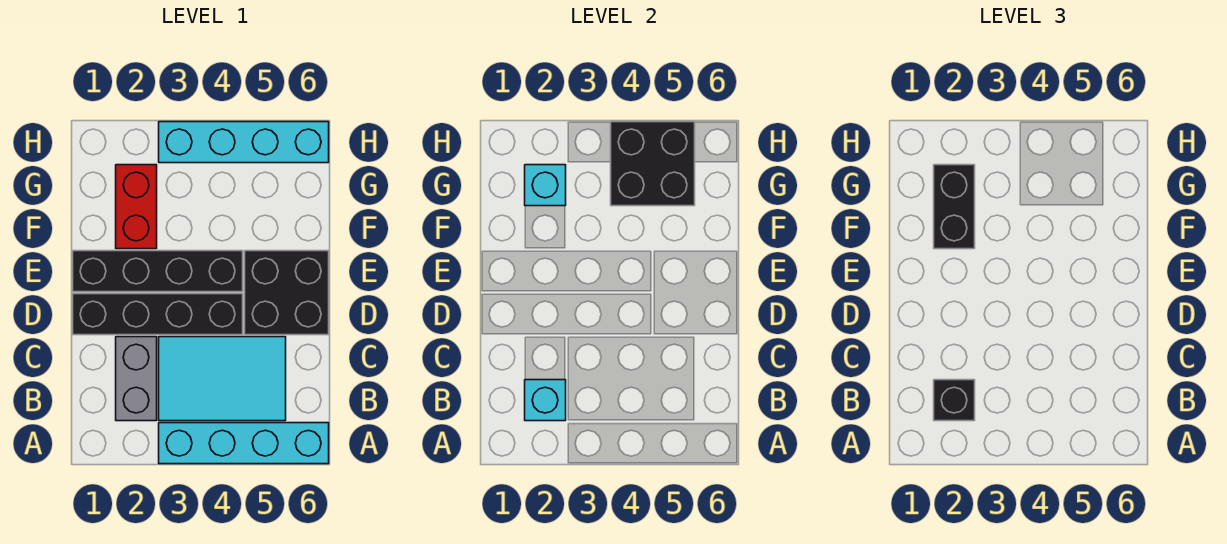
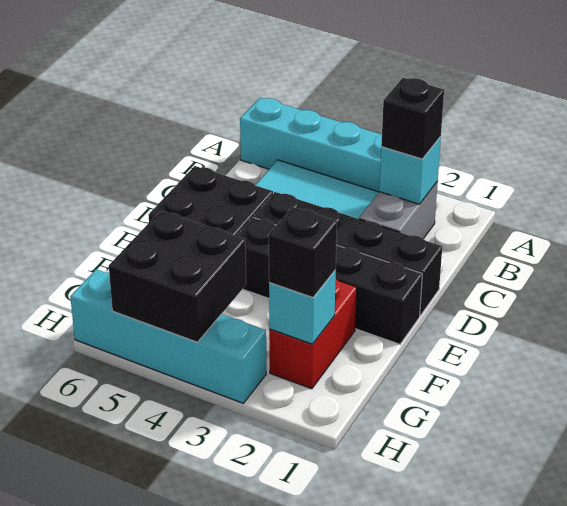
black 1x2 brick [934,165,975,249] -> black 1x1 brick [269,207,337,298]

